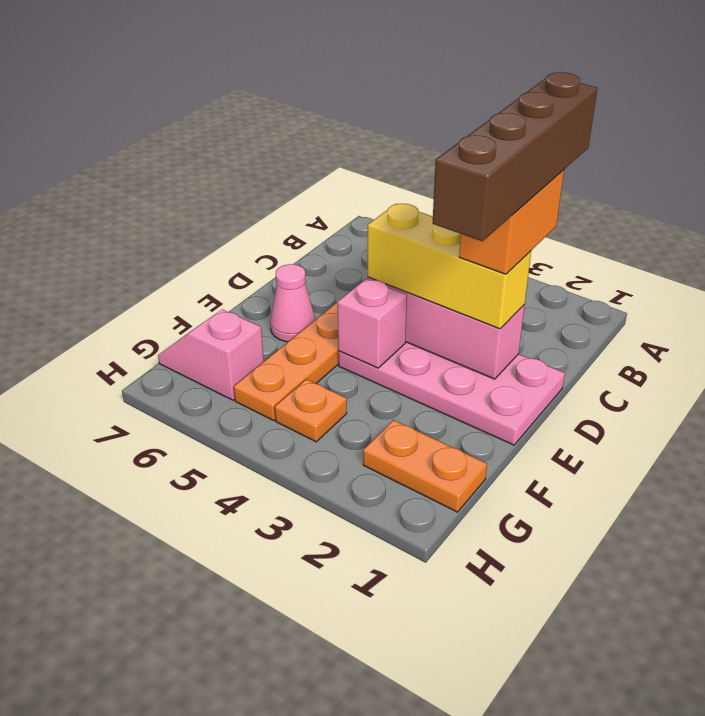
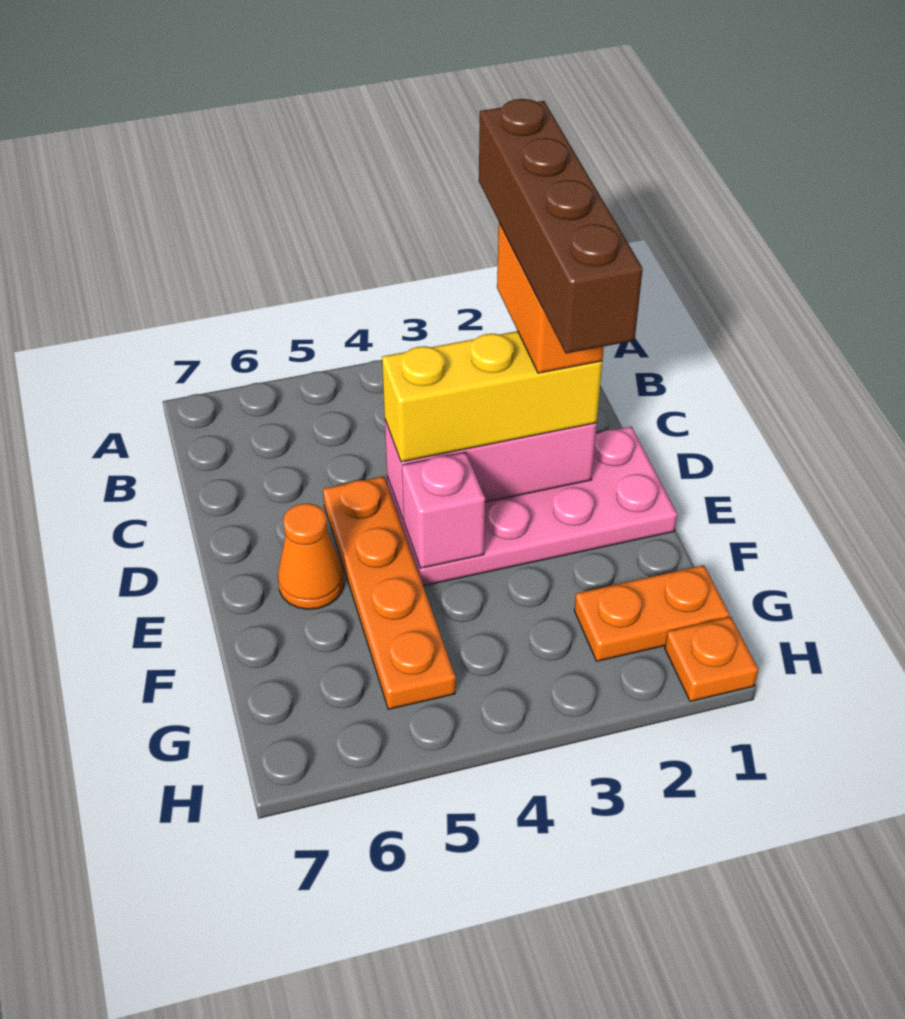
pink 1x1 cone [270,264,316,342] -> orange 1x1 cone [278,503,344,609]
orange 1x1 plate [275,379,347,442] -> orange 1x1 plate moved to [665,617,758,701]
pink 1x2 slope [158,309,264,400] -> none

